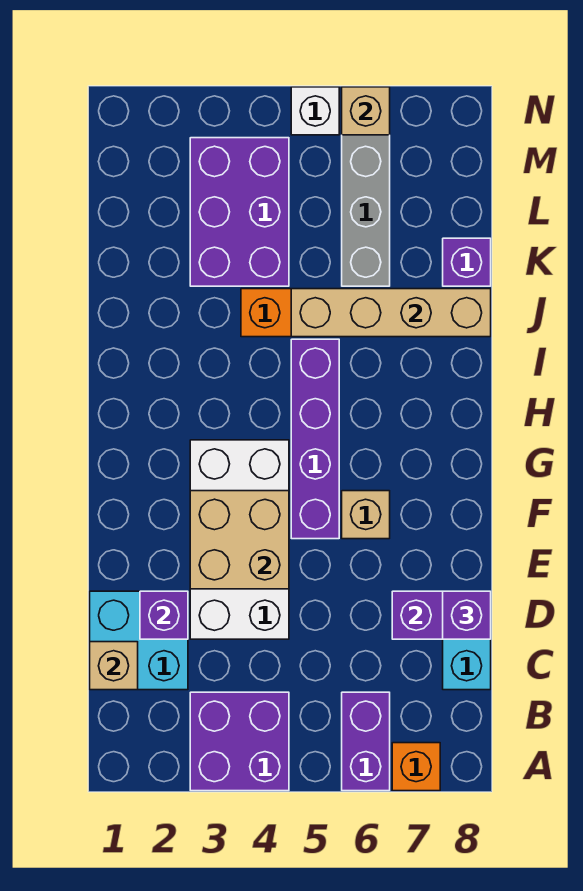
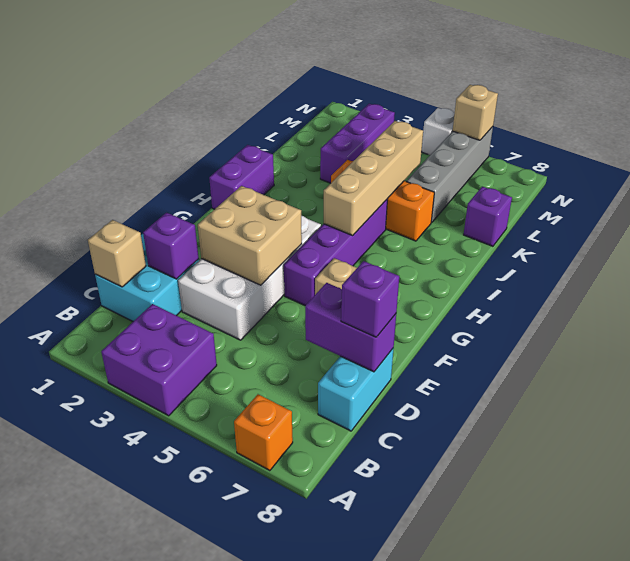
purple 1x2 brick [342,692,390,791] -> purple 1x2 brick moved to [209,145,274,209]
tan 1x4 brick [291,289,491,337] -> tan 1x4 brick turned to [324,121,423,235]
purple 2x3 brick [190,138,289,286] -> purple 1x3 brick [320,104,395,183]

